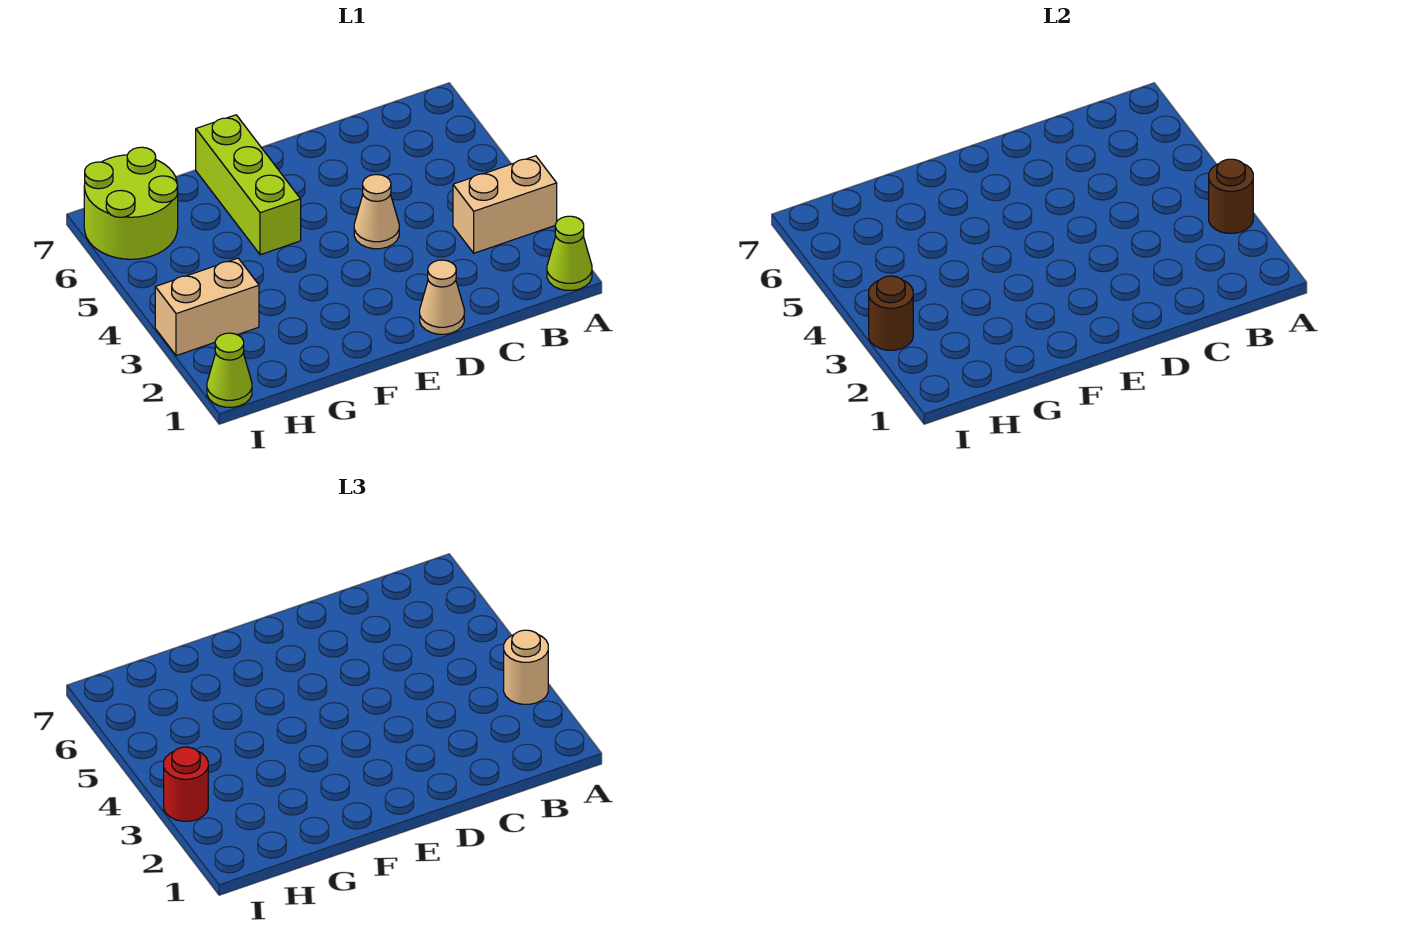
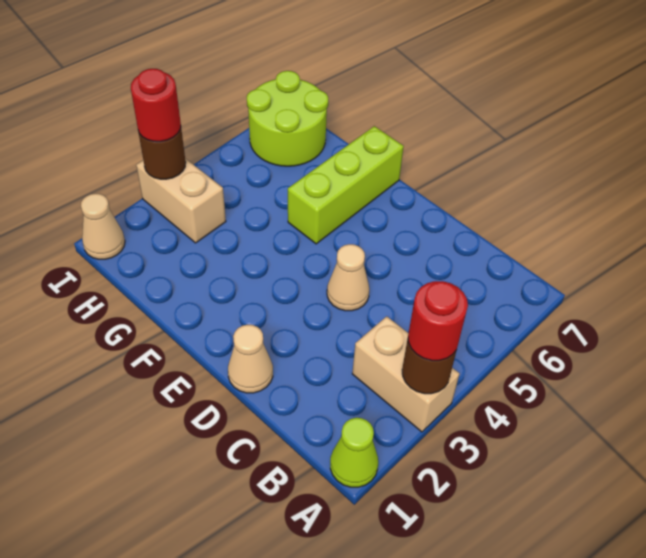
tan 1x1 round brick [504,630,548,704] -> red 1x1 round brick [408,281,468,361]
lime 1x1 cone [207,333,252,407] -> tan 1x1 cone [81,194,125,259]

